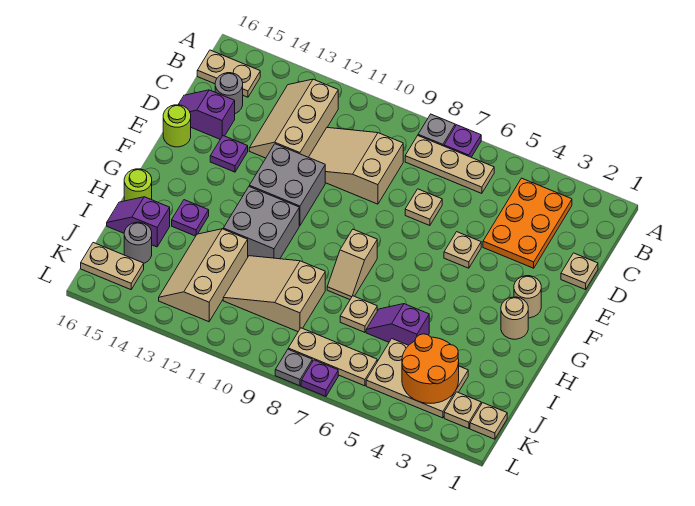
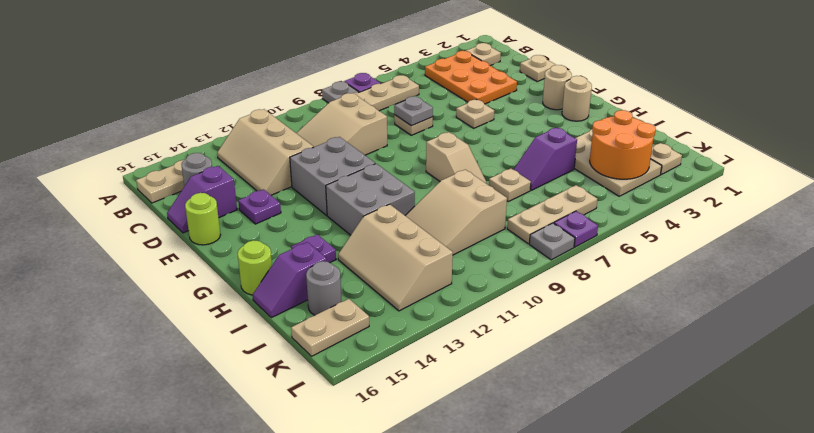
none -> grey 1x1 plate [394,96,433,126]
tan 2x3 plate [366,339,468,418] -> tan 2x3 plate turned to [574,129,662,196]
tan 1x1 plate [470,403,507,439] -> tan 1x1 plate moved to [466,43,501,66]

